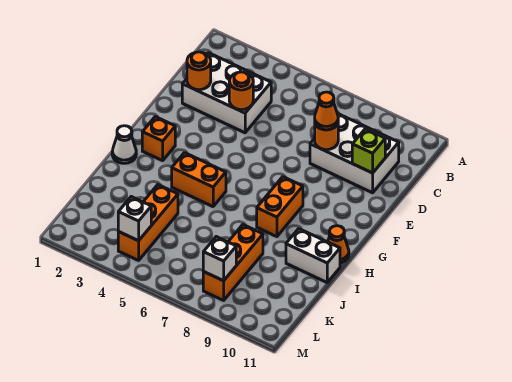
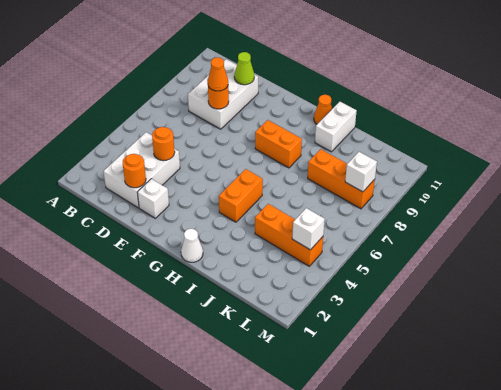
lime 1x1 brick [352,129,385,173] -> lime 1x1 cone [234,52,254,85]
none -> white 1x1 brick [137,179,169,218]
orange 1x1 brick [142,117,175,161] -> none

